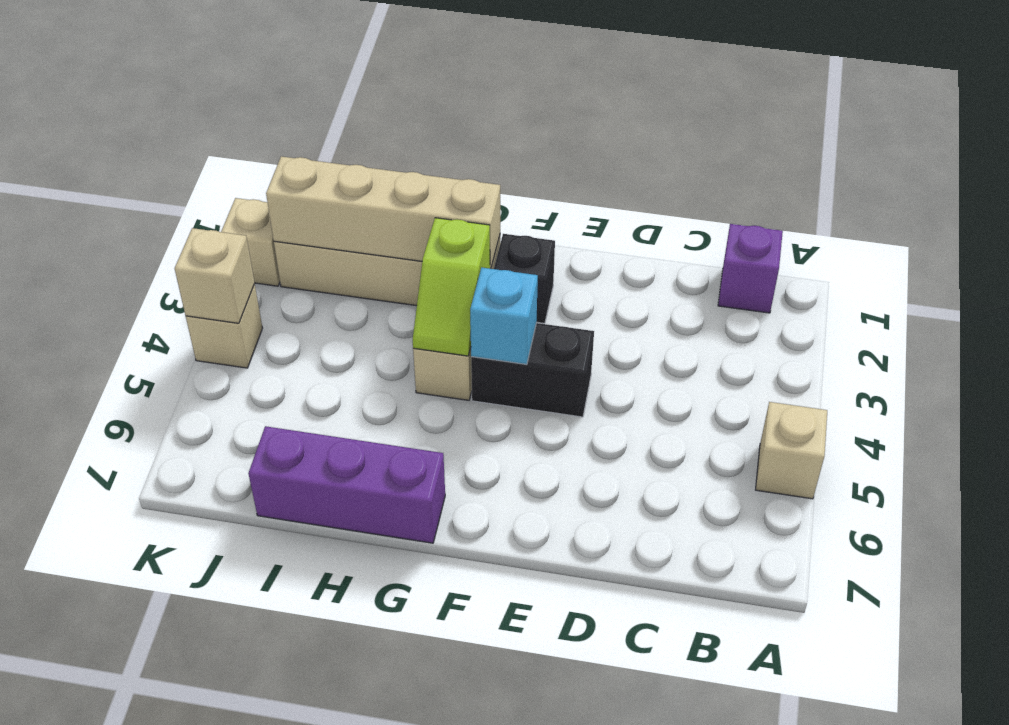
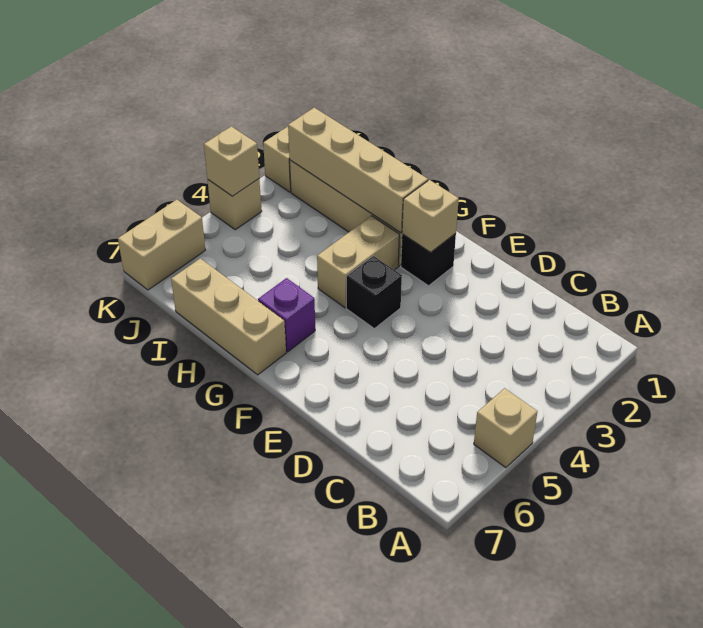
purple 1x1 brick [718,224,783,313] -> purple 1x1 brick moved to [258,278,315,352]
black 1x2 brick [471,323,594,417] -> black 1x1 brick [346,256,402,328]
none -> tan 1x1 brick [402,180,459,252]
cyan 1x1 brick [470,268,538,364] -> none
lime 1x2 slope [413,218,490,356] -> none
purple 1x3 brick [248,426,445,543] -> tan 1x3 brick [171,258,286,375]
none -> tan 1x2 brick [118,200,206,290]

